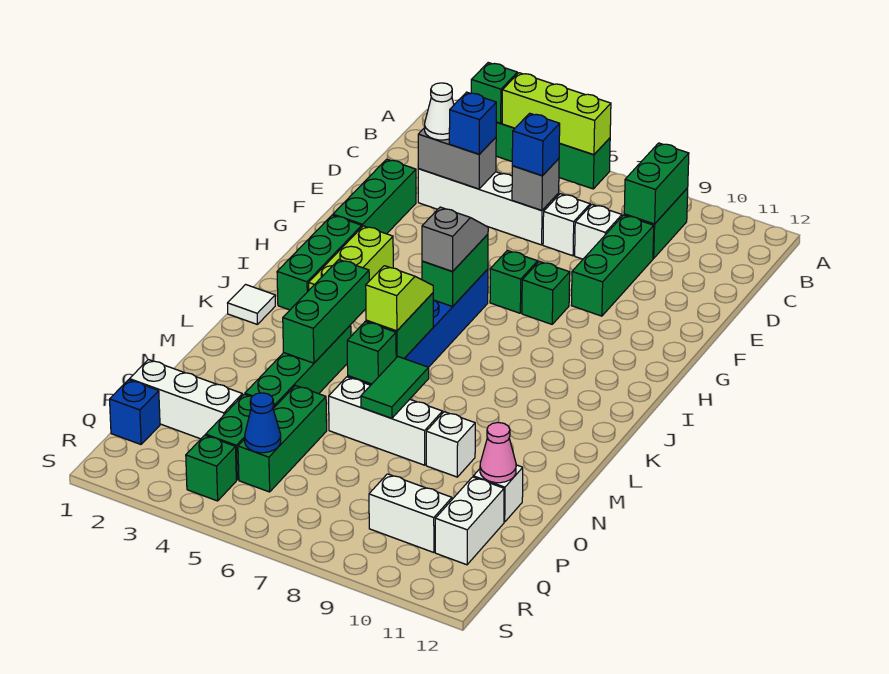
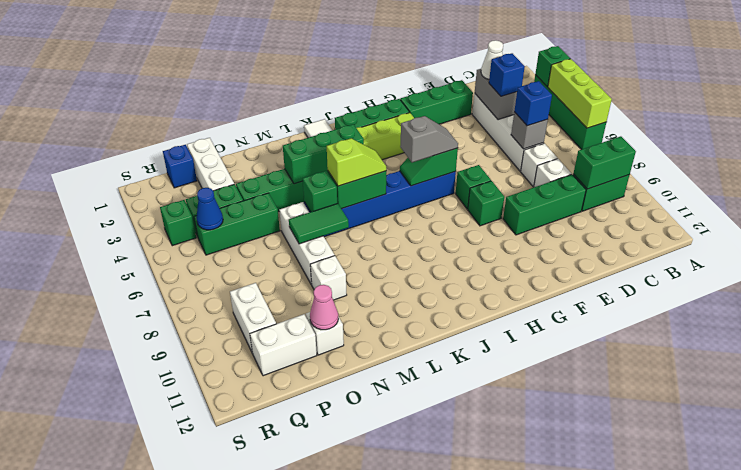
green 1x2 brick [422,234,488,307] -> green 1x2 slope [400,148,458,186]

